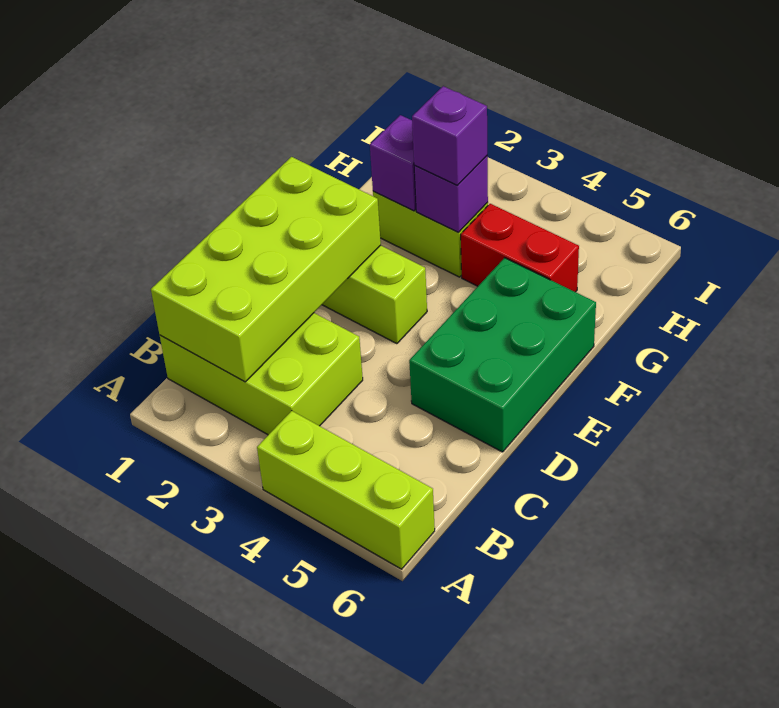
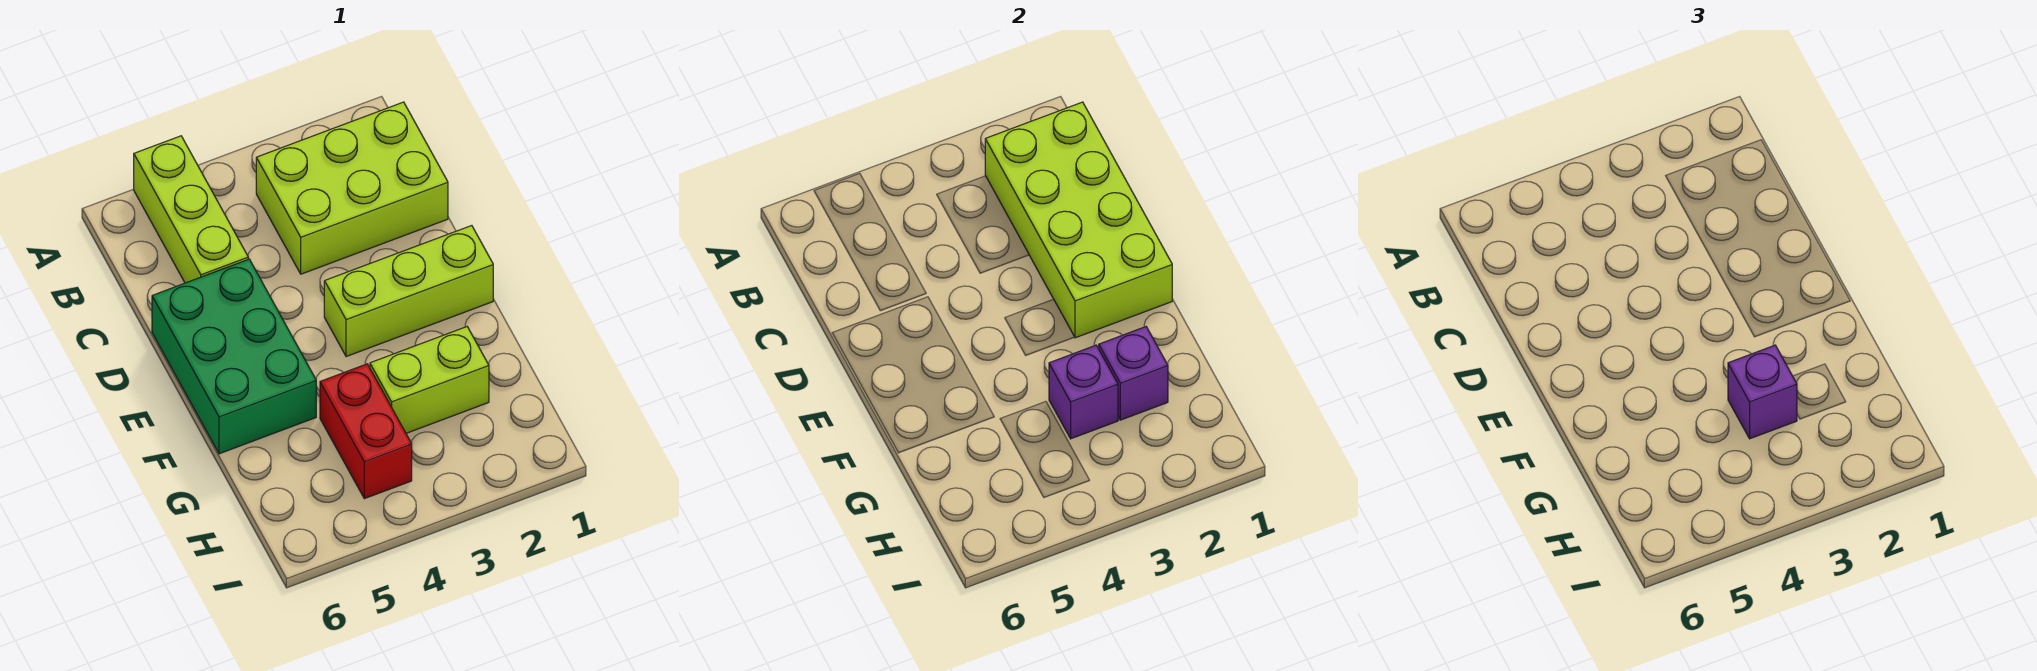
lime 1x3 brick [257,411,435,569] -> lime 1x3 brick turned to [134,136,248,283]
red 1x2 brick [461,204,579,292] -> red 1x2 brick turned to [320,364,412,499]

